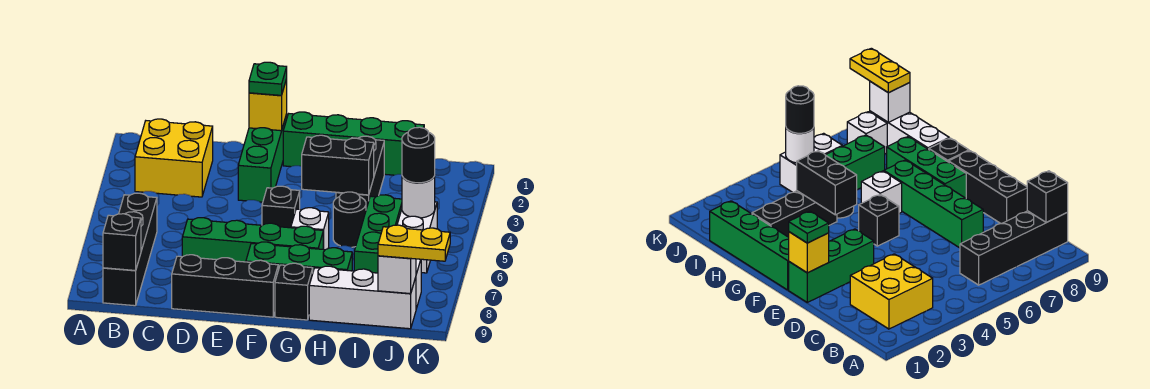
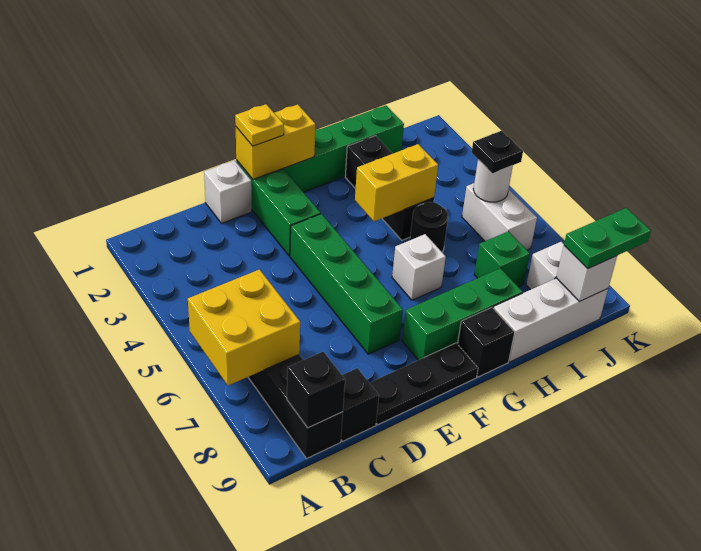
yellow 2x2 brick [135,119,213,197] -> yellow 2x2 brick moved to [188,270,300,385]
none -> white 1x1 brick [204,160,252,223]
green 1x4 brick [182,218,323,262] -> green 1x4 brick turned to [290,214,403,354]
black 1x3 brick [172,255,278,317] -> black 1x3 plate [370,343,478,425]
yellow 1x1 brick [249,79,287,131] -> yellow 1x2 brick [236,104,316,179]
green 1x1 plate [249,62,287,96] -> yellow 1x1 plate [235,104,284,146]
black 1x1 brick [262,186,300,228] -> black 1x1 brick moved to [341,368,379,441]
black 1x2 brick [302,135,374,195] -> yellow 1x2 brick [355,144,438,221]
green 1x3 brick [354,195,402,273] -> green 1x1 brick [474,231,530,287]
black 1x1 round brick [402,127,435,183] -> black 1x1 plate [472,131,523,173]
yellow 1x2 plate [378,225,450,261] -> green 1x2 plate [564,208,651,269]

